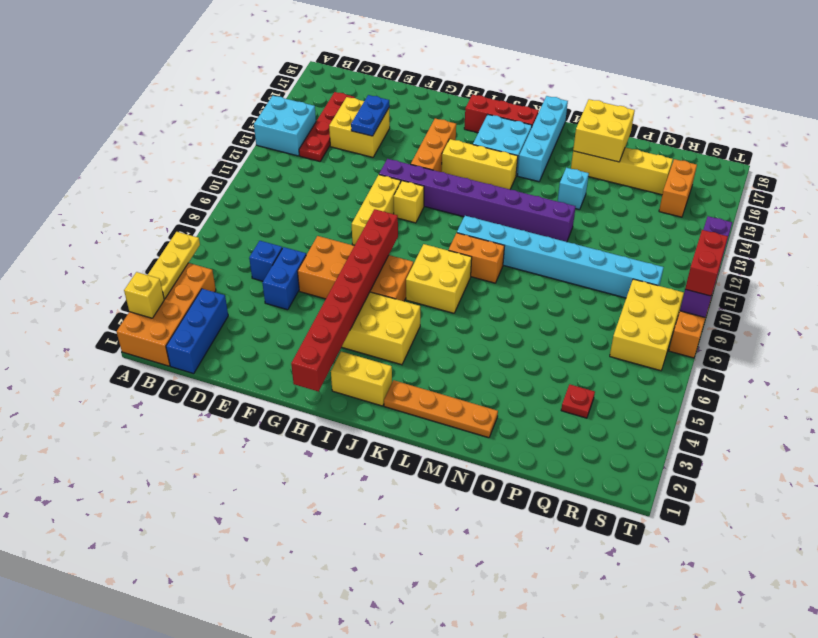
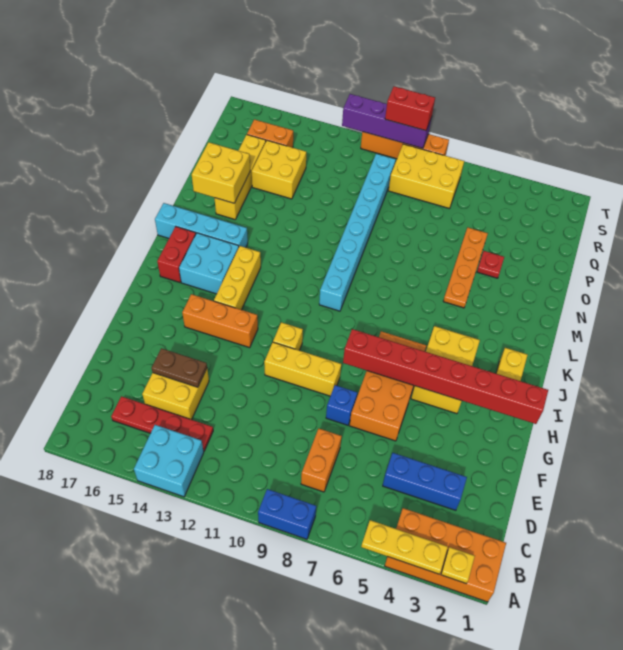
yellow 1x1 brick [124,272,164,318] -> yellow 1x1 plate [441,547,475,584]
blue 1x3 brick [166,289,228,374] -> blue 1x3 brick moved to [383,453,467,510]
blue 1x1 brick [249,241,282,281] -> blue 1x1 brick moved to [326,385,357,425]
blue 1x2 brick [263,247,306,310] -> blue 1x2 brick moved to [258,489,316,539]
blue 1x2 plate [351,95,389,136] -> brown 1x2 plate [152,348,207,387]
purple 1x8 brick [379,159,576,242] -> none
red 1x3 brick [464,95,539,133] -> red 1x2 brick [157,226,196,282]
yellow 2x2 brick [406,244,472,313] -> yellow 2x2 brick moved to [252,140,306,199]
orange 1x4 plate [384,380,498,438] -> orange 1x4 plate moved to [443,228,488,308]
orange 1x2 brick [448,233,504,283] -> orange 1x2 brick moved to [301,428,342,492]
cyan 1x1 brick [558,168,589,210] -> none
red 1x1 plate [561,384,595,418] -> red 1x1 plate moved to [477,251,504,278]

